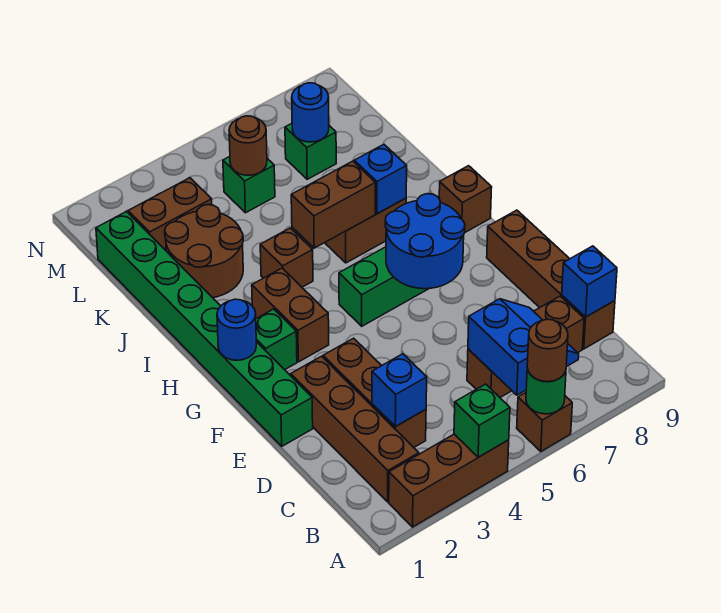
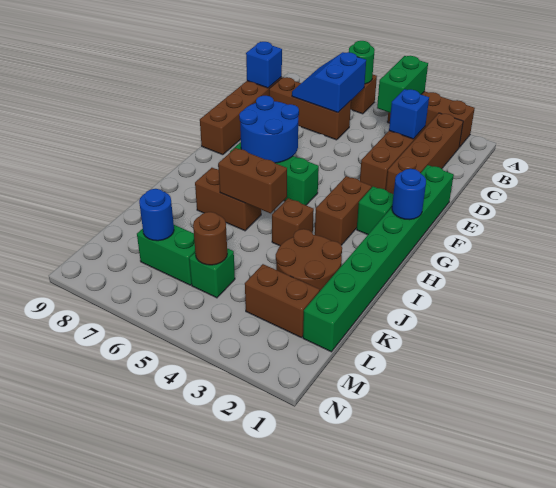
green 1x1 brick [454,384,510,457] -> green 1x2 brick [377,56,428,113]
brown 1x1 round brick [527,319,568,382] -> none
brown 1x1 brick [439,166,492,233] -> none
blue 1x1 brick [354,144,407,214] -> none
green 1x1 brick [285,124,336,179] -> green 1x2 brick [137,225,195,285]

